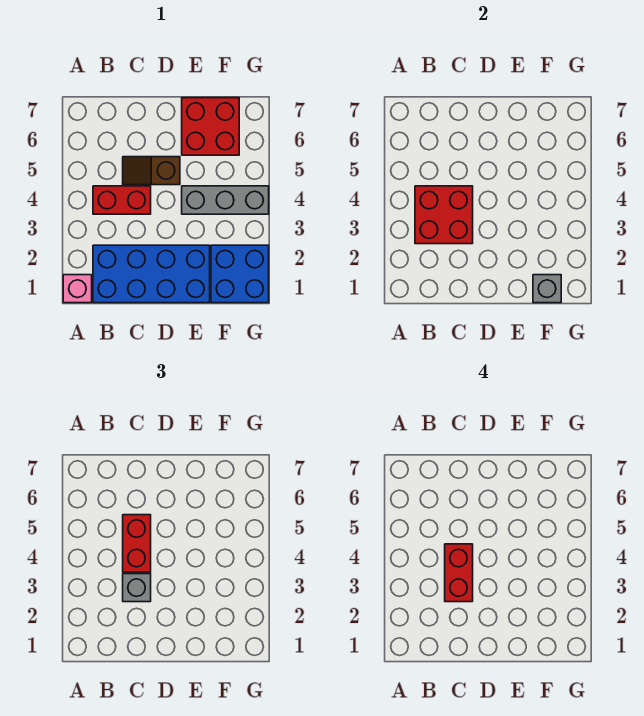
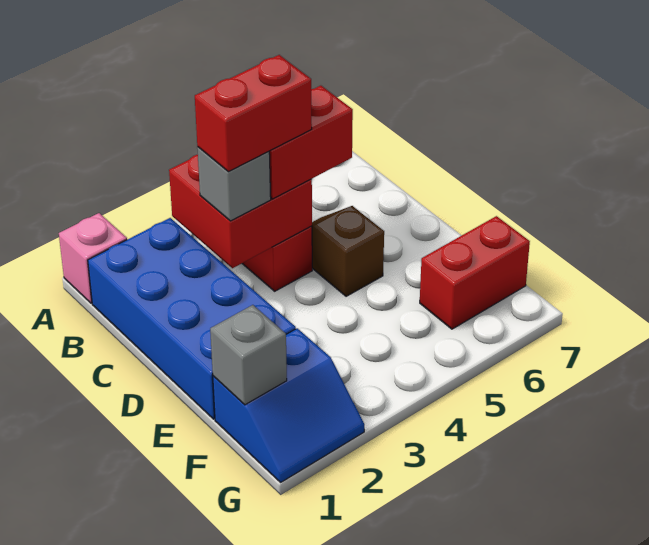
grey 1x3 brick [182,186,269,214] -> none
red 2x2 brick [182,98,239,155] -> red 1x2 brick [420,216,530,329]
blue 2x2 brick [211,245,269,303] -> blue 2x2 slope [213,328,364,482]

